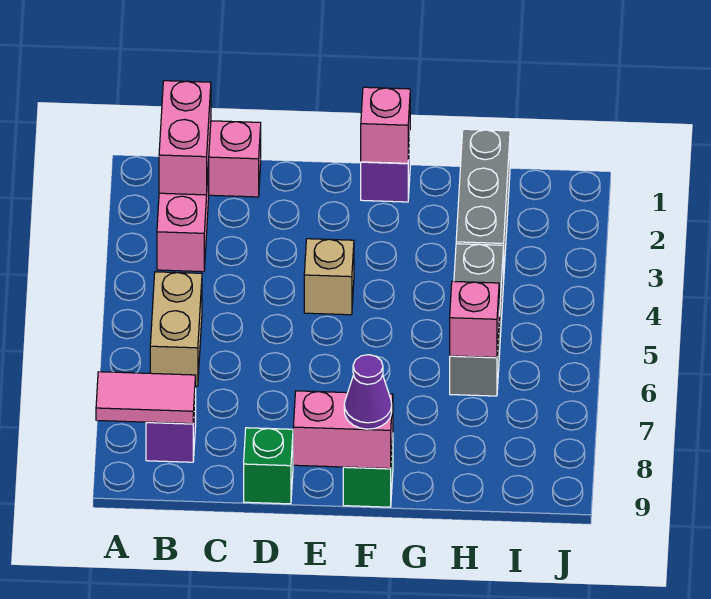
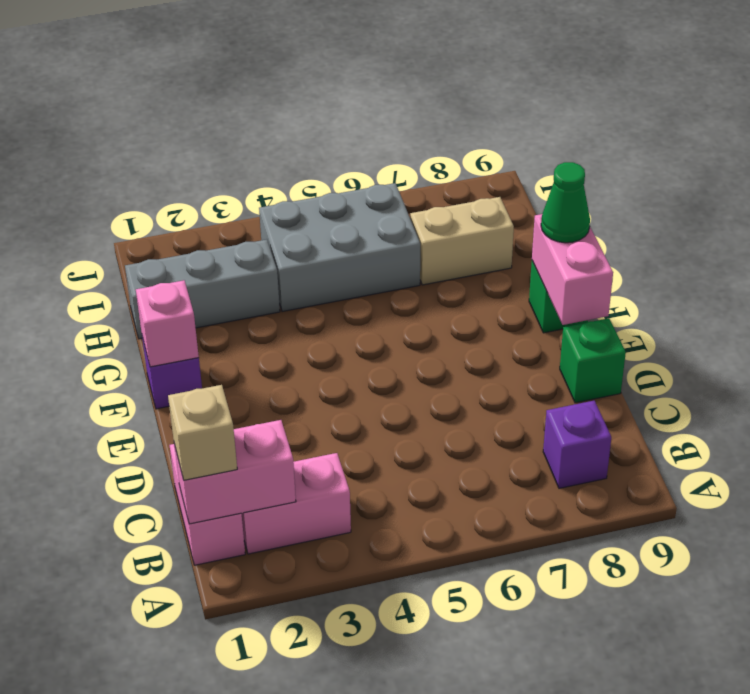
pink 1x2 tile [96,372,196,424] -> none
tan 1x2 brick [150,272,202,386] -> tan 1x2 brick moved to [410,197,514,285]
tan 1x1 brick [304,239,354,315] -> tan 1x1 brick moved to [168,385,237,480]
purple 1x1 cone [344,355,392,429] -> green 1x1 cone [541,162,590,243]
grey 1x3 brick [450,244,504,396] -> grey 2x3 brick [259,183,420,312]
pink 1x1 brick [450,281,499,358] -> none

